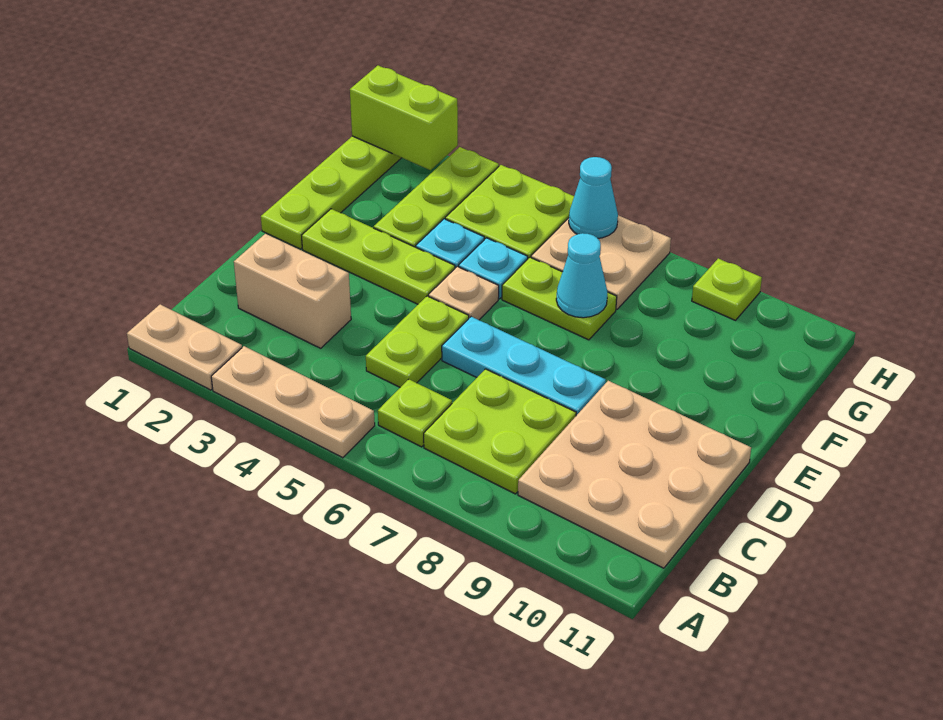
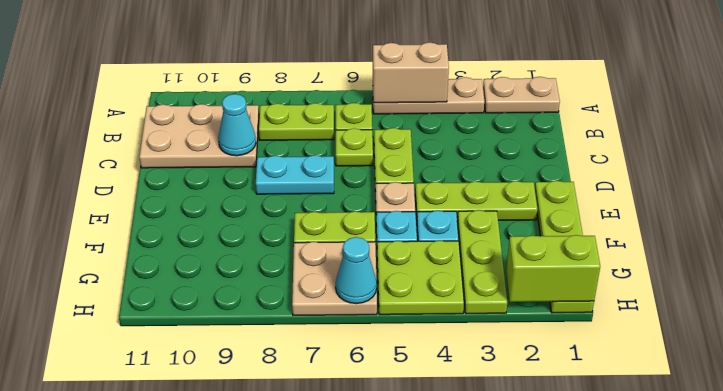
lime 2x2 plate [424,369,576,494] -> lime 1x2 plate [259,103,334,140]
tan 3x3 plate [518,381,751,568] -> tan 2x3 plate [139,104,259,168]
tan 1x2 brick [234,234,351,348] -> tan 1x2 brick moved to [373,42,449,103]
cyan 1x3 plate [442,317,606,416] -> cyan 1x2 plate [256,155,334,194]
cyan 1x1 cone [556,233,608,318] -> cyan 1x1 cone moved to [218,94,256,156]
lime 1x1 plate [692,258,762,320] -> lime 1x1 plate moved to [336,128,373,166]

